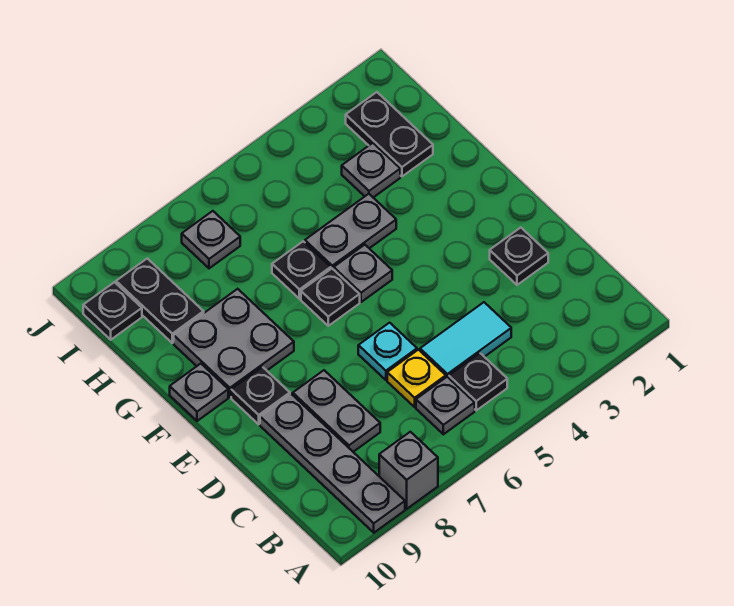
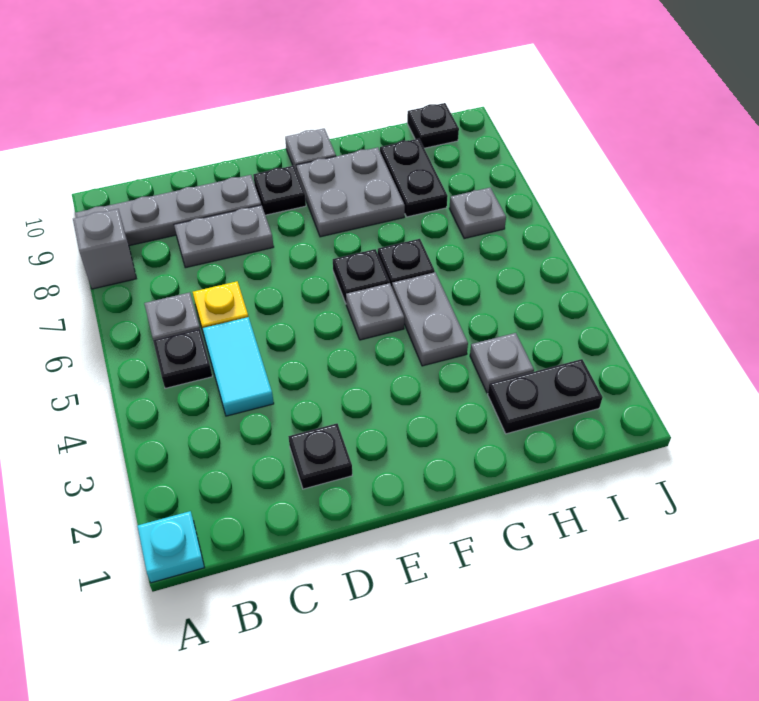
cyan 1x1 plate [358,323,417,380] -> cyan 1x1 plate moved to [137,511,205,583]
black 1x2 plate [116,258,204,343] -> black 1x2 plate turned to [380,139,448,217]

